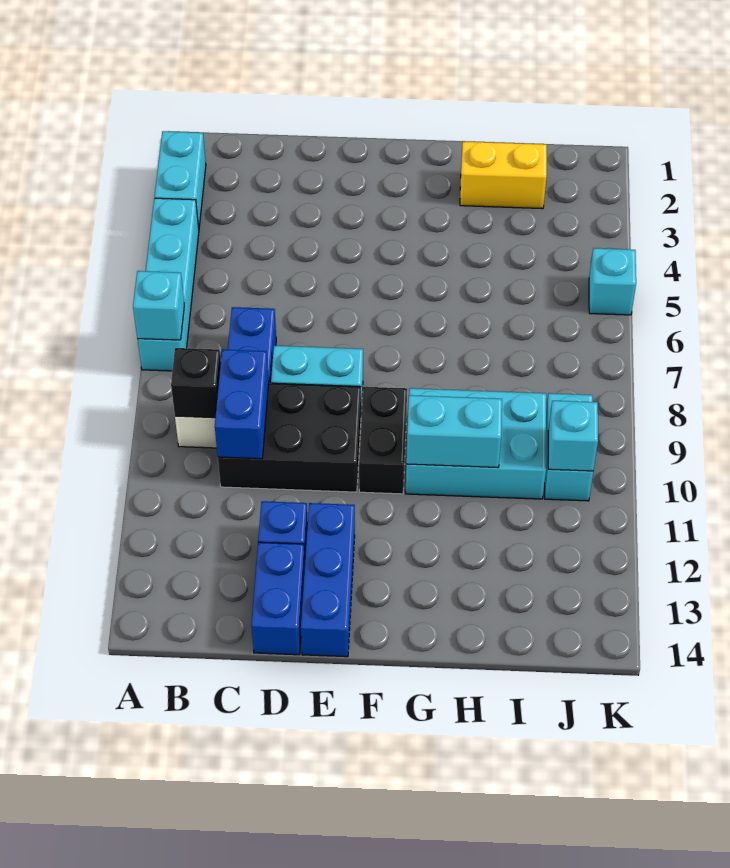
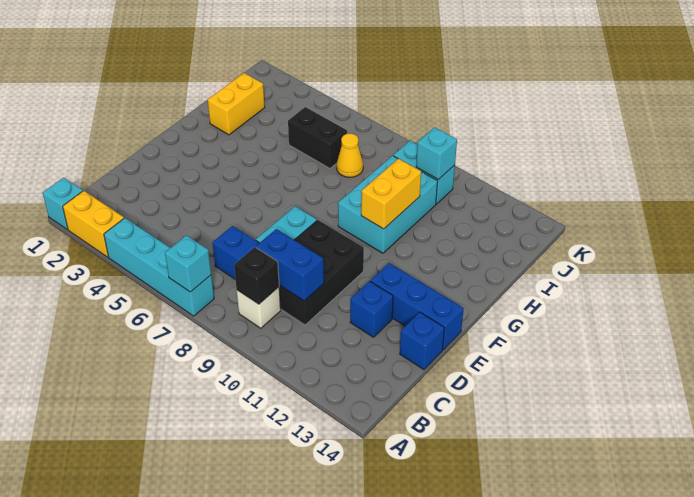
cyan 1x2 brick [154,131,206,227] -> yellow 1x2 brick [63,191,124,257]
blue 1x2 brick [251,542,305,655] -> blue 1x1 brick [400,312,444,370]
black 1x2 brick [359,387,407,494] -> black 1x2 brick moved to [288,107,347,168]
cyan 1x2 brick [406,395,502,468] -> yellow 1x2 brick [361,159,421,229]
none -> yellow 1x1 cone [337,134,363,177]
cyan 1x1 brick [589,248,636,315] -> cyan 1x1 brick moved to [43,178,83,229]

